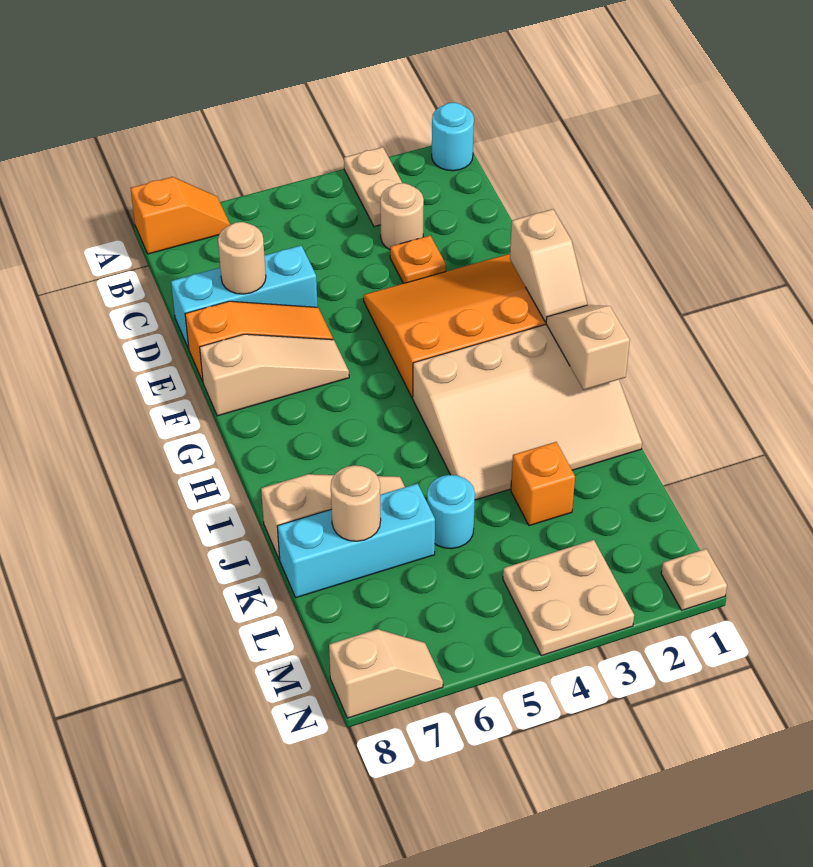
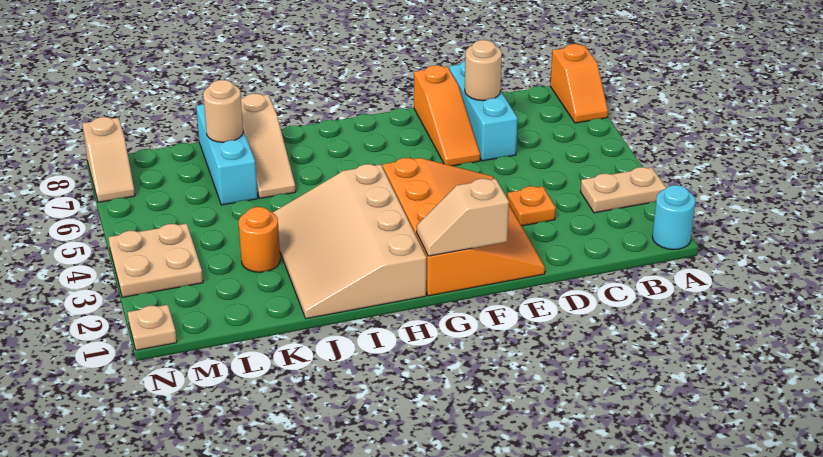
tan 1x1 round brick [380,183,424,249] -> none
tan 1x3 slope [200,334,349,416] -> none
tan 1x2 slope [546,305,630,390] -> none
orange 1x1 brick [511,442,575,526] -> orange 1x1 round brick [239,207,280,272]
cyan 1x1 round brick [427,475,475,549] -> none

